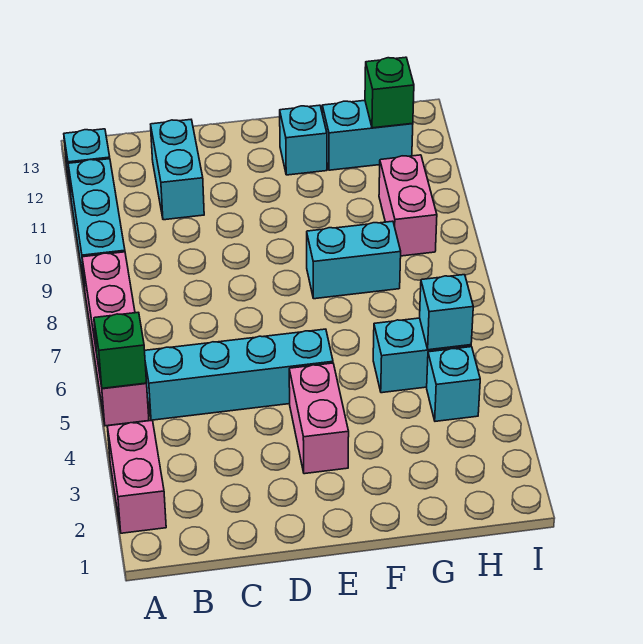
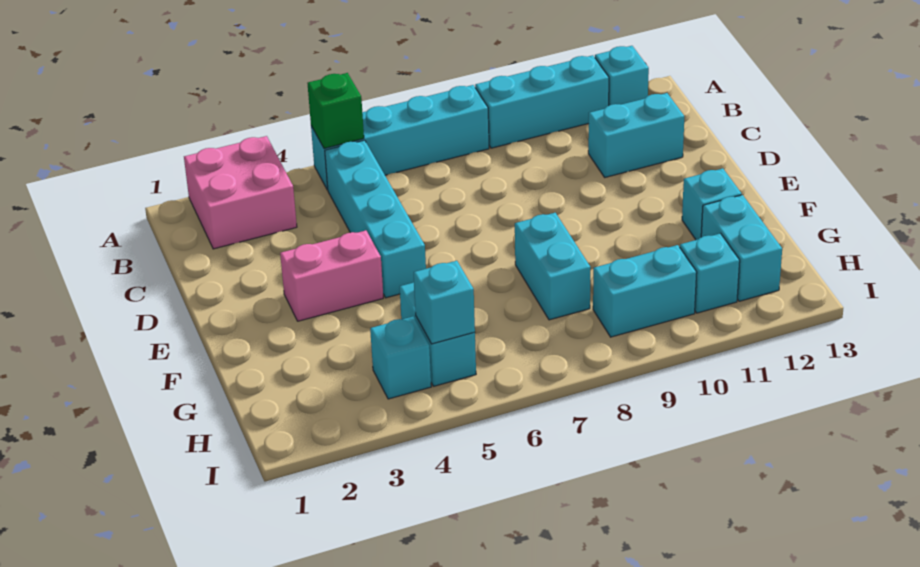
pink 1x2 brick [107,420,166,533] -> pink 2x2 brick [184,136,297,249]
pink 1x4 brick [82,252,149,426] -> cyan 1x4 brick [311,85,489,190]
pink 1x2 brick [379,155,437,256] -> cyan 1x2 brick [593,245,697,337]
none -> cyan 1x1 brick [680,233,740,313]
green 1x1 brick [365,57,414,128] -> none

